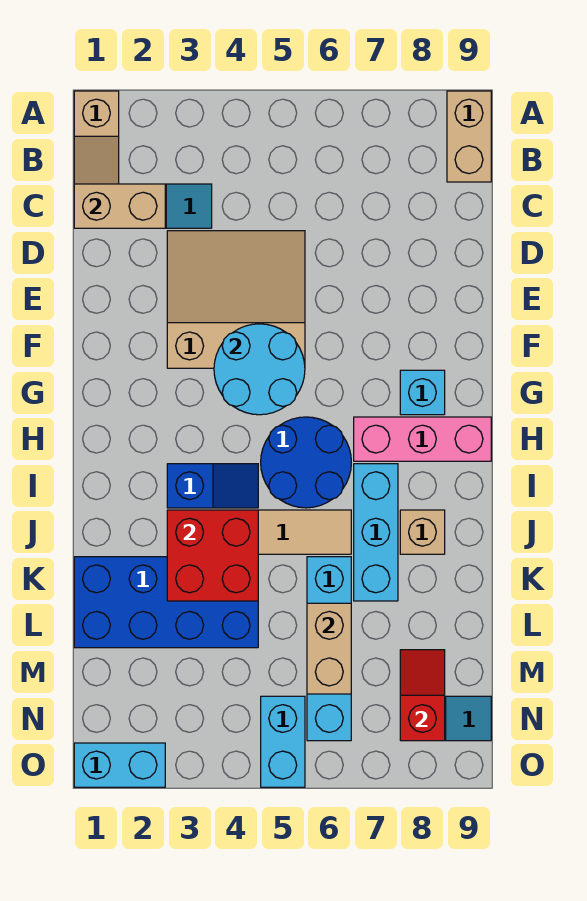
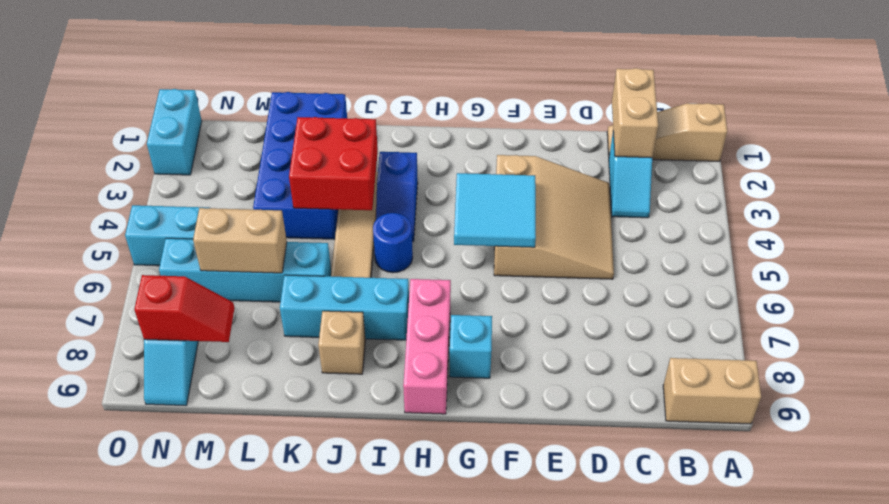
cyan 2x2 round brick [214,324,305,415] -> cyan 2x2 tile [454,173,536,247]
blue 2x2 round brick [261,417,351,508] -> blue 1x1 round brick [373,213,413,273]

